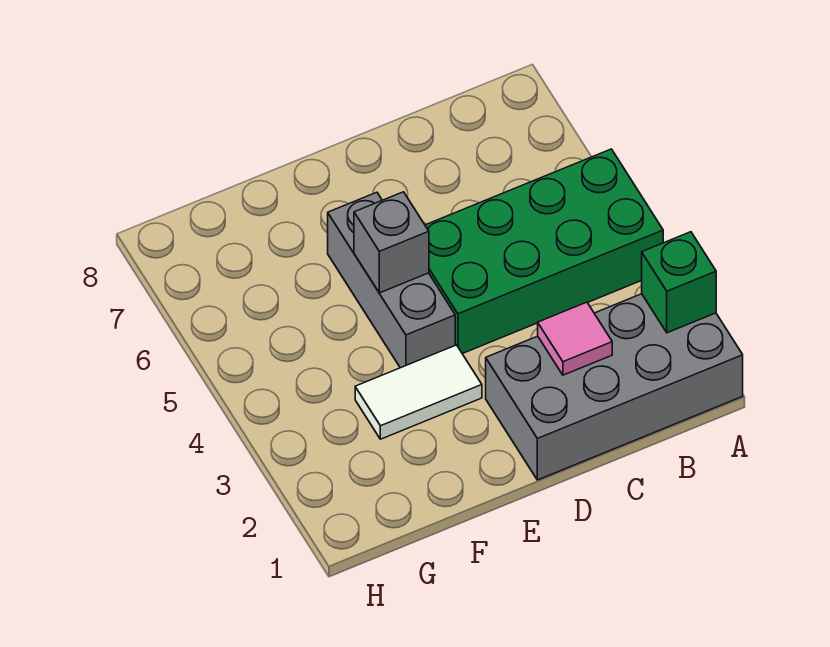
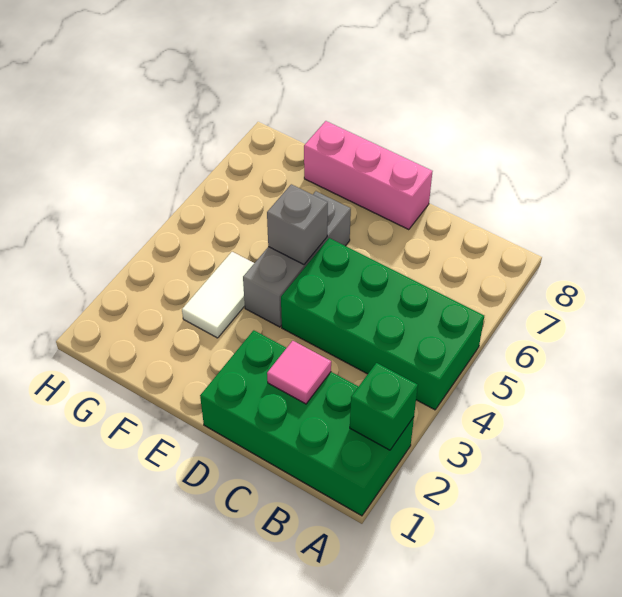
grey 2x4 brick [486,294,743,480] -> green 2x4 brick [200,330,414,516]
none -> pink 1x3 brick [304,121,433,230]
white 1x2 tile [355,345,482,439] -> white 1x2 tile turned to [182,252,254,338]

